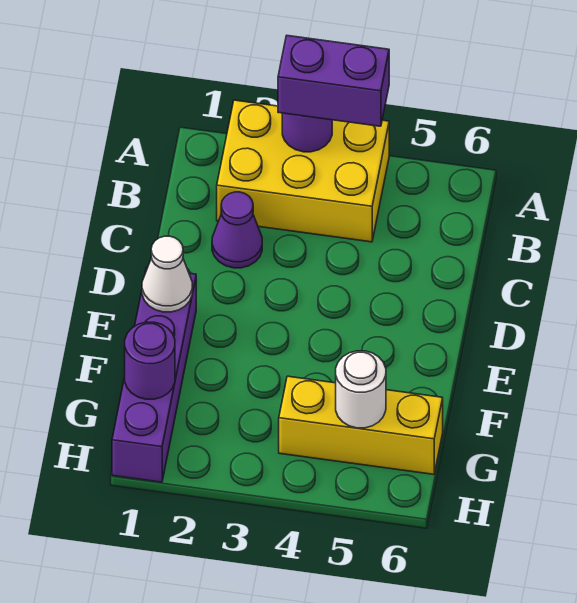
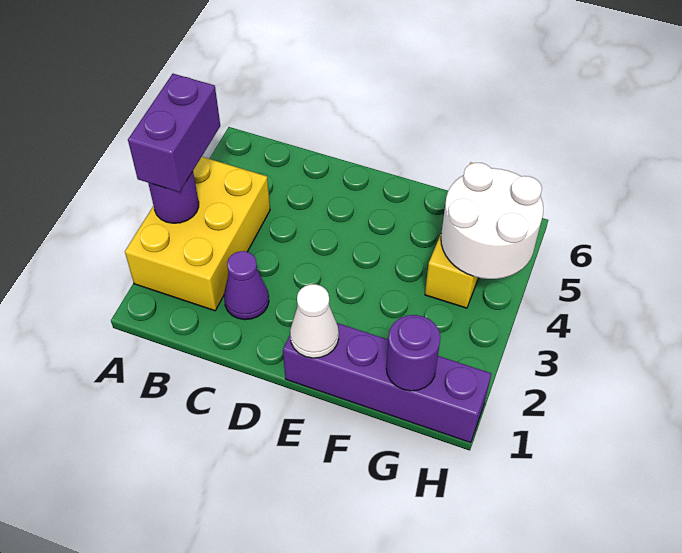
white 1x1 round brick [336,351,386,428] -> white 2x2 round brick [441,163,543,279]

